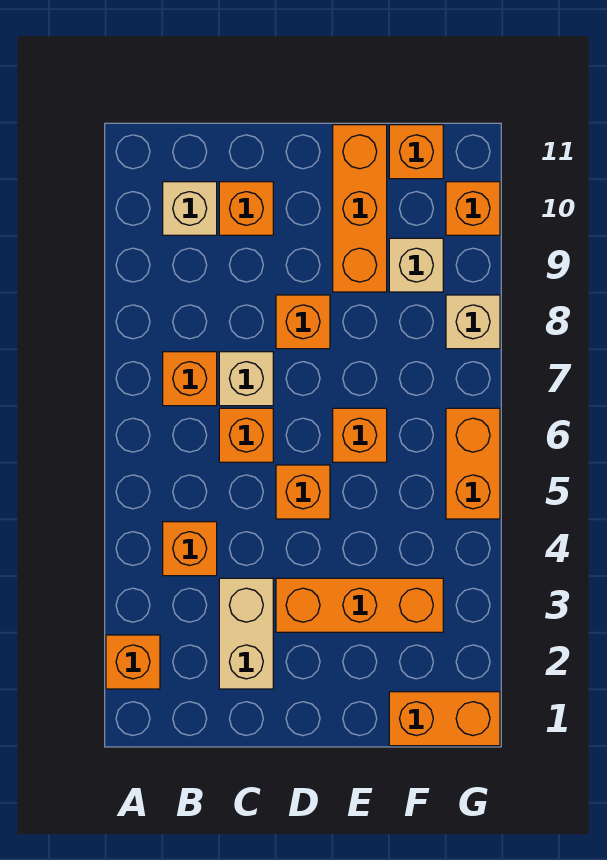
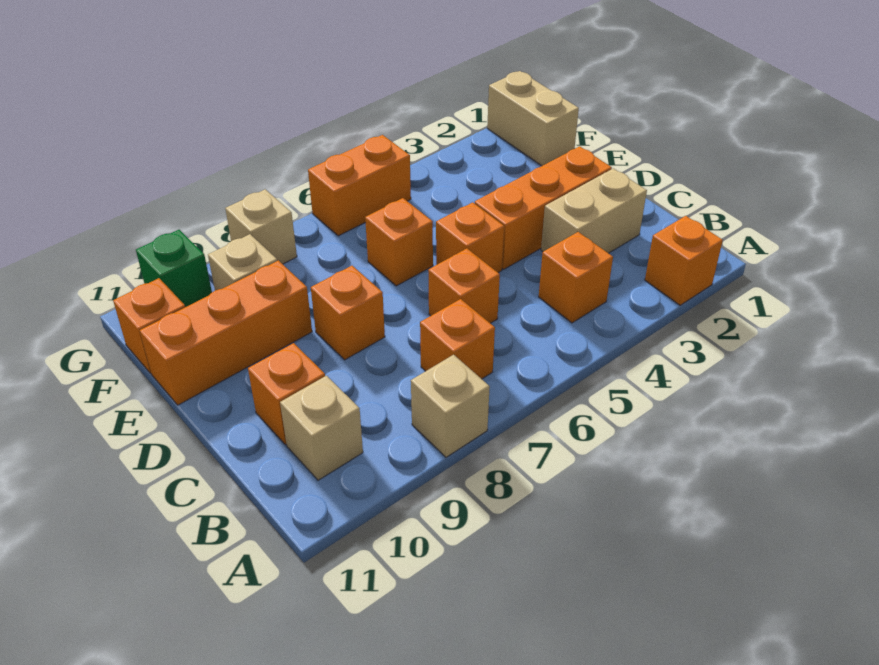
tan 1x1 brick [219,352,273,406] -> tan 1x1 brick moved to [411,355,490,457]
orange 1x3 brick [276,578,443,632] -> orange 1x3 brick turned to [475,146,612,269]
orange 1x2 brick [389,692,500,746] -> tan 1x2 brick [487,71,579,166]
orange 1x1 brick [446,182,500,235] -> green 1x1 brick [136,230,212,307]

